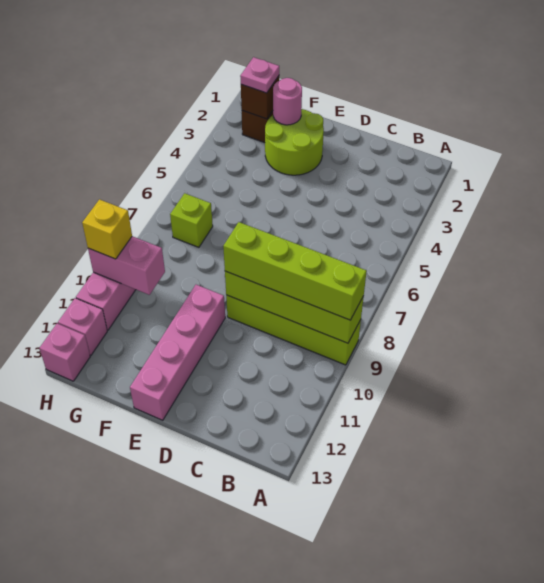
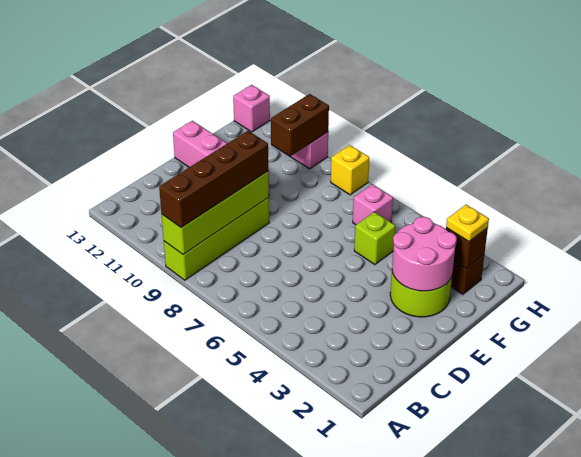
lime 1x4 brick [223,222,367,320] -> brown 1x4 brick [159,131,268,228]
pink 1x1 round brick [273,78,302,125] -> pink 2x2 round brick [392,217,457,291]
pink 1x1 plate [240,57,279,93] -> yellow 1x1 plate [446,205,489,242]
lime 1x1 brick [170,193,213,247] -> lime 1x1 brick moved to [354,212,395,265]
pink 1x2 brick [88,236,165,295] -> brown 1x2 brick [271,94,329,156]
yellow 1x1 brick [82,199,132,259] -> yellow 1x1 brick moved to [331,145,369,195]
pink 1x1 brick [58,298,107,355] -> pink 1x1 brick moved to [353,184,393,225]

